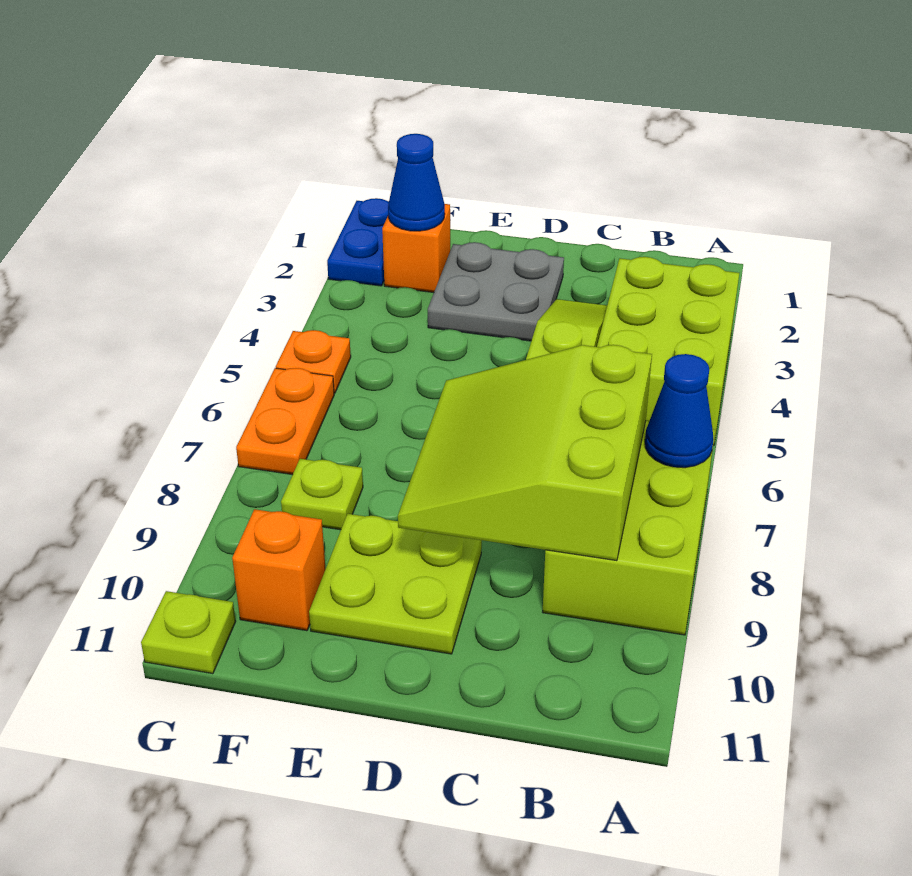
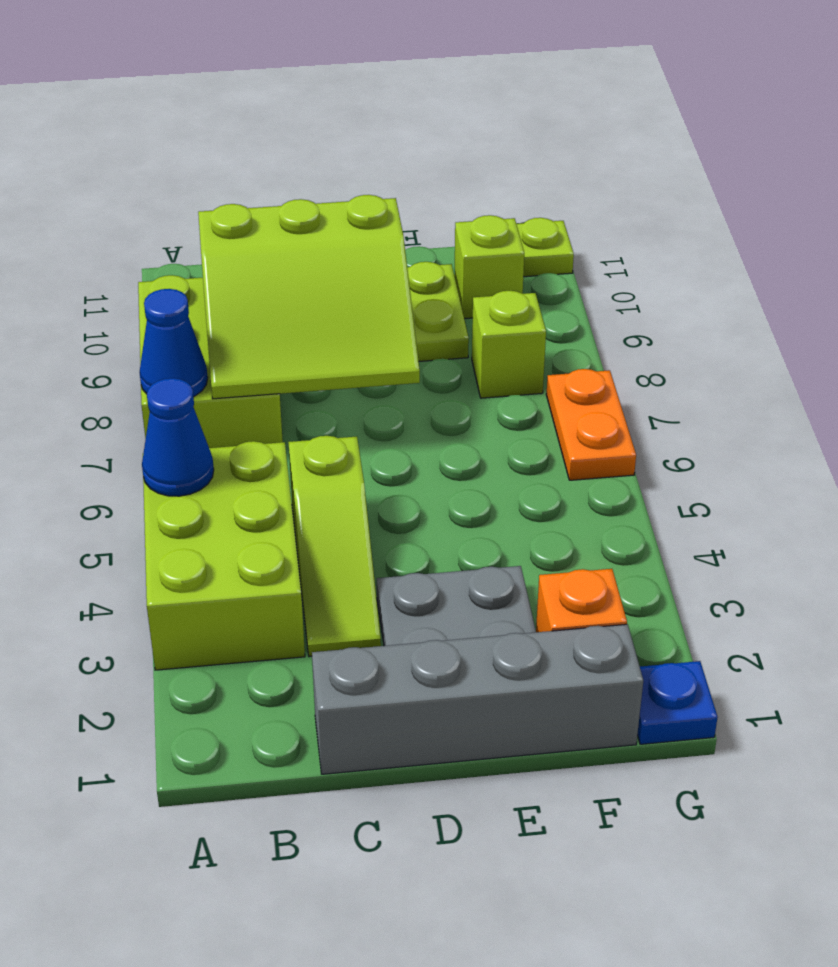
lime 3x3 slope [398,345,652,561] -> lime 3x3 slope turned to [198,195,420,399]
none -> grey 1x4 brick [312,624,643,774]
blue 1x1 cone [388,134,445,231] -> blue 1x1 cone moved to [142,378,214,496]
lime 1x1 plate [281,459,363,530] -> lime 1x1 brick [472,291,546,398]
orange 1x1 brick [232,509,326,631] -> lime 1x1 brick [454,215,524,319]
blue 1x2 plate [327,198,389,286] -> blue 1x1 plate [637,661,718,744]
orange 1x1 plate [276,330,351,393] -> none

